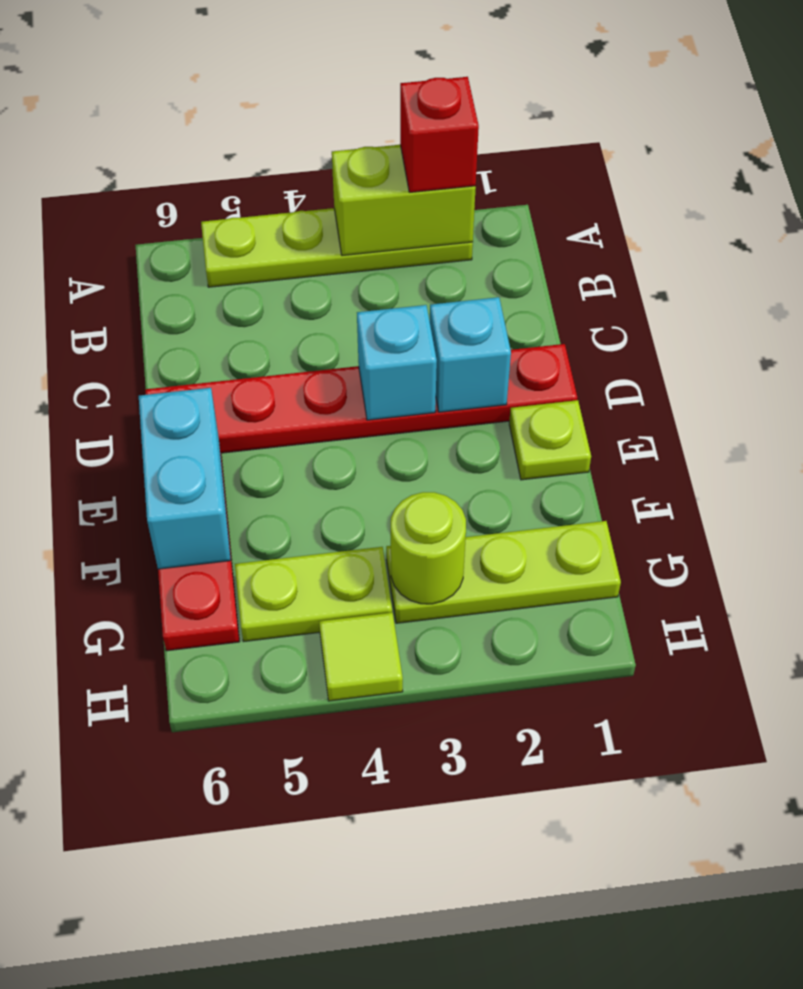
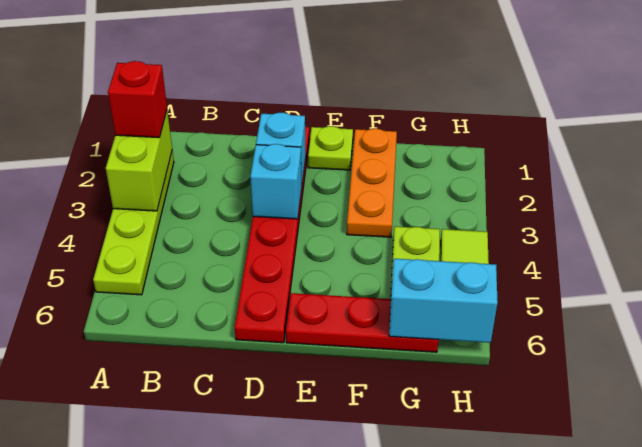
cyan 1x2 brick [139,388,231,569] -> cyan 1x2 brick moved to [389,259,498,343]
none -> orange 1x3 plate [347,129,397,237]
lime 1x3 plate [386,521,621,623] -> none
lime 1x1 round brick [391,492,466,604] -> none

